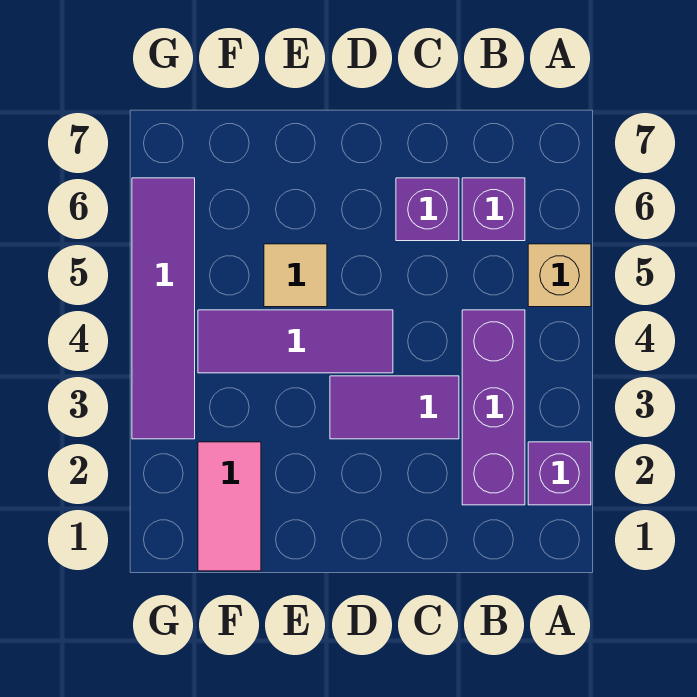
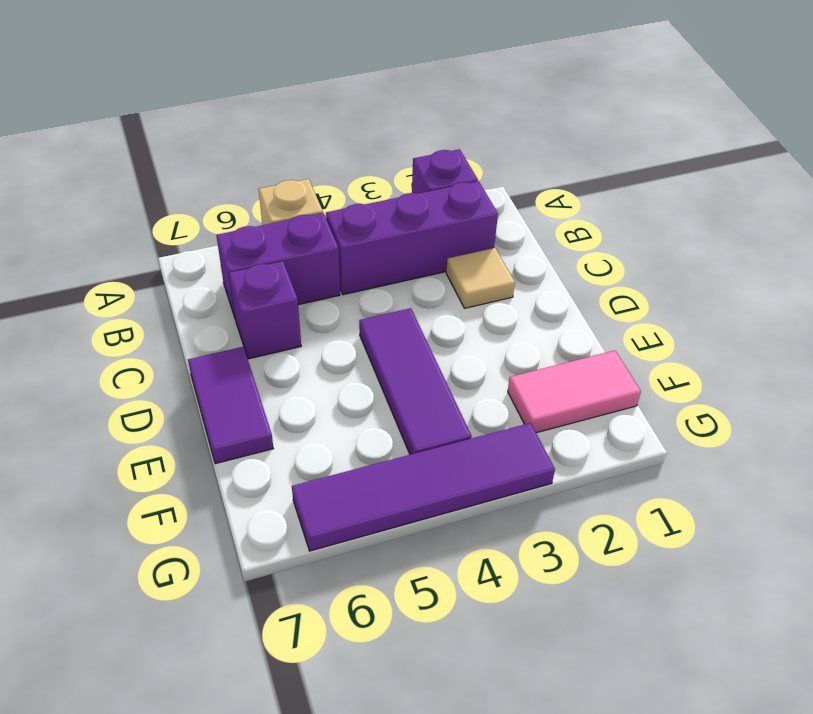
purple 1x1 brick [462,178,525,241] -> purple 1x2 brick [216,213,340,317]
purple 1x2 tile [330,376,459,439] -> purple 1x2 tile moved to [188,347,273,464]
tan 1x1 tile [264,244,327,307] -> tan 1x1 tile moved to [446,248,515,308]

